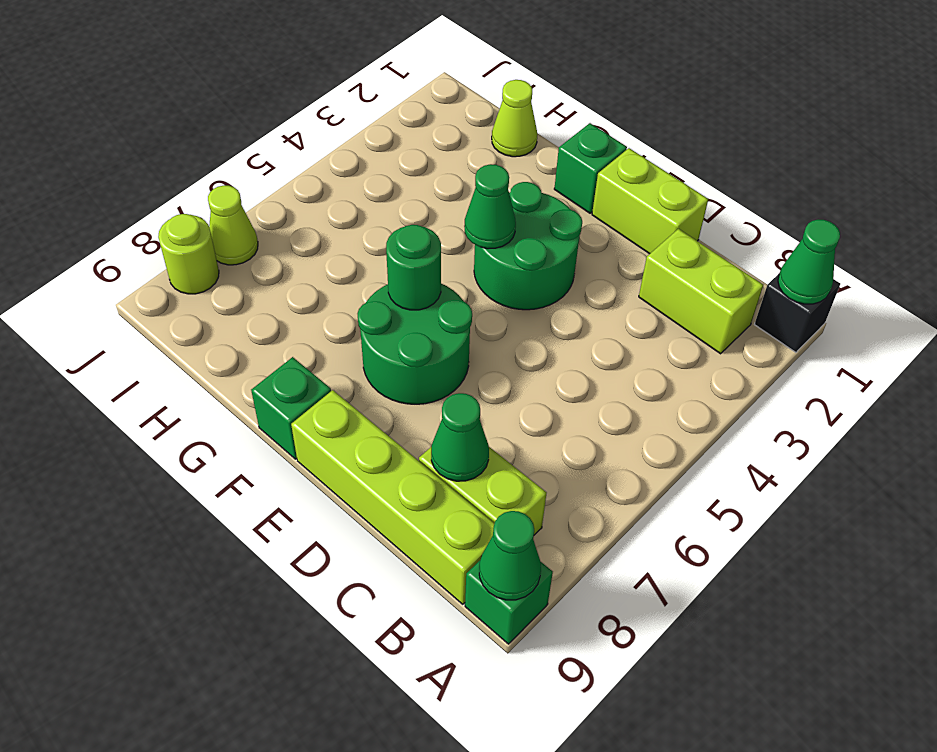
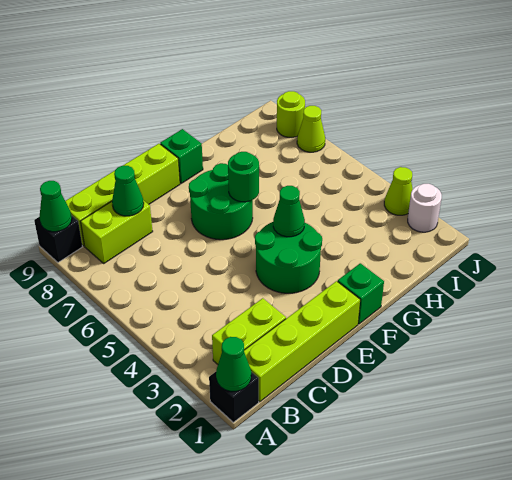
green 1x1 brick [465,561,553,644] -> black 1x1 brick [34,215,82,262]
lime 1x2 brick [592,148,708,254] -> lime 1x4 brick [244,281,360,402]
lime 1x1 cone [492,80,537,157] -> lime 1x1 cone moved to [384,167,413,215]
none -> white 1x1 round brick [408,184,442,232]

